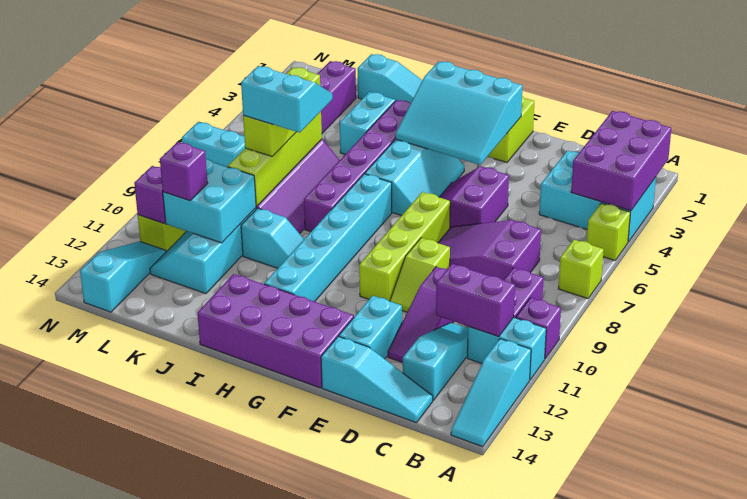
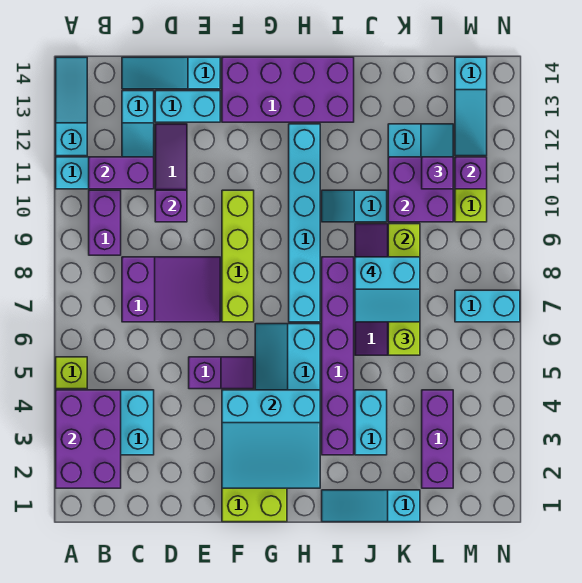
lime 1x1 brick [558,240,604,299] -> none
purple 1x1 brick [516,298,561,359] -> purple 1x1 brick moved to [155,190,187,222]
purple 2x2 slope [440,166,509,228] -> purple 1x2 slope [189,357,254,389]
lime 1x2 slope [390,238,450,312] -> none
cyan 1x2 brick [339,296,402,359] -> cyan 1x2 brick turned to [155,91,220,122]
cyan 3x3 slope [395,61,522,165] -> cyan 3x3 slope turned to [222,390,320,488]
cyan 2x2 brick [163,159,256,243] -> purple 2x2 brick [388,157,453,222]

